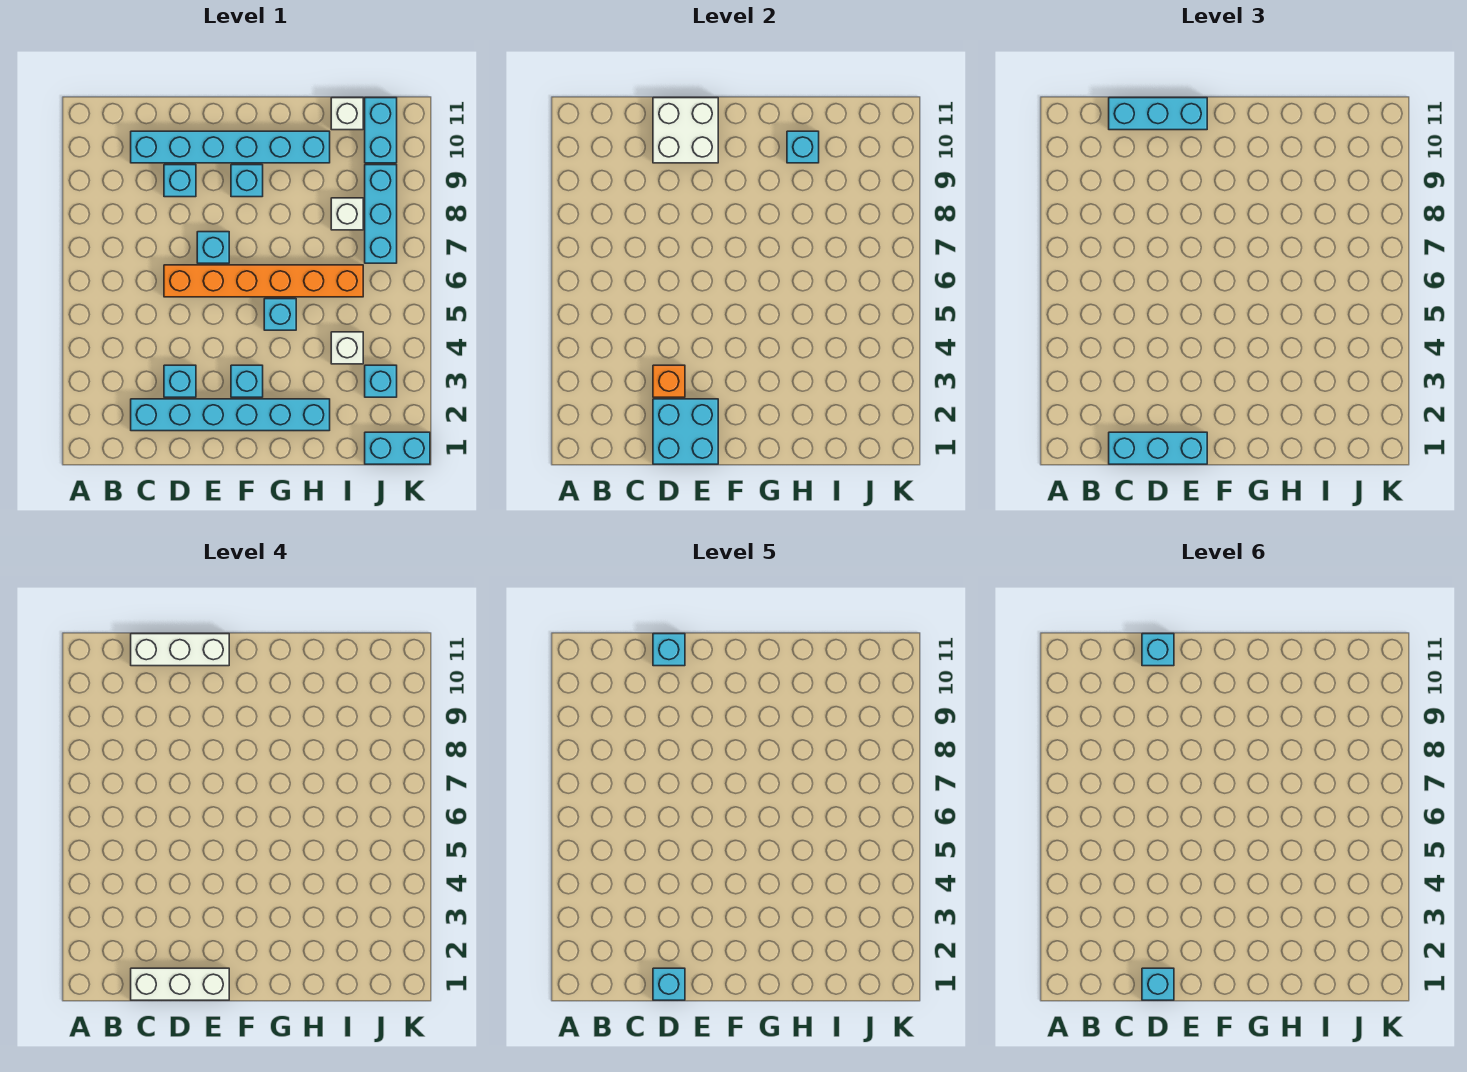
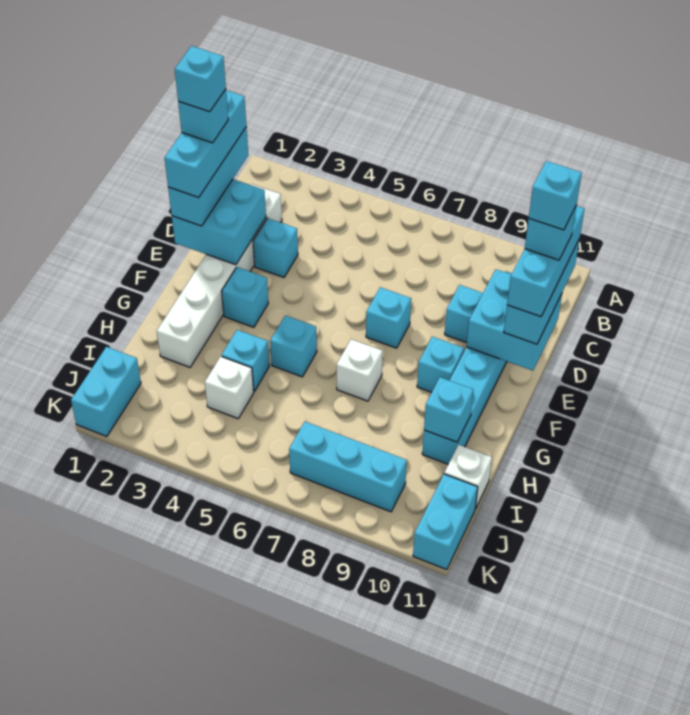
white 1x3 brick [131,968,229,1000] -> cyan 1x3 brick [165,90,246,198]
cyan 1x6 brick [131,399,330,431] -> white 1x6 brick [157,184,282,367]
white 1x3 brick [131,634,229,666] -> cyan 1x3 brick [507,206,585,317]
orange 1x1 brick [653,365,685,397] -> none
orange 1x6 brick [164,265,363,297] -> none
white 2x2 brick [653,98,718,163] -> cyan 2x2 brick [466,269,562,371]
white 1x1 brick [331,198,363,230] -> white 1x1 brick moved to [336,339,383,401]
cyan 1x1 brick [365,365,397,397] -> cyan 1x1 brick moved to [221,330,269,391]
cyan 1x2 brick [365,98,397,163] -> cyan 1x2 brick turned to [413,474,478,570]

